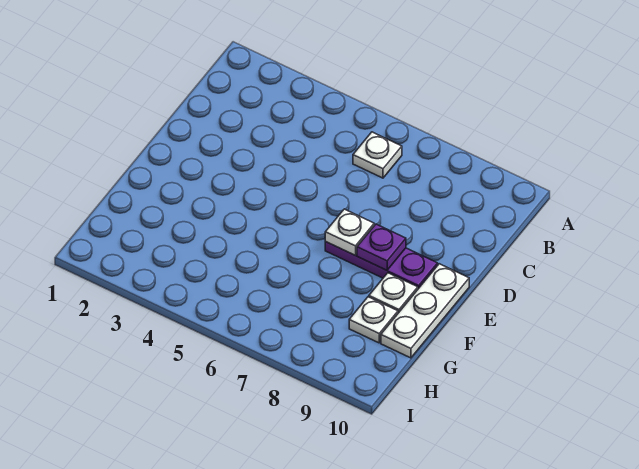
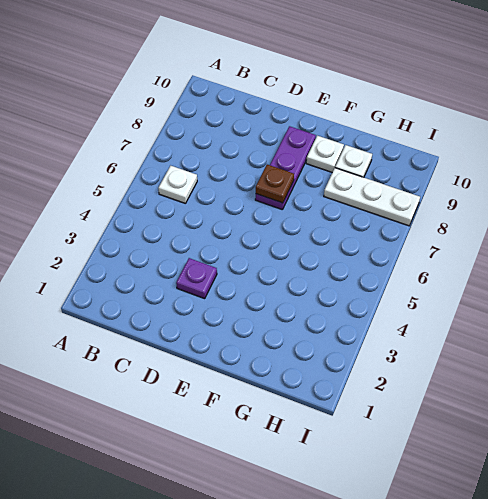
white 1x1 plate [325,209,374,255] -> brown 1x1 plate [256,165,294,203]
purple 1x1 plate [357,224,406,270] -> purple 1x1 plate moved to [176,258,217,299]
white 1x3 plate [381,264,469,358] -> white 1x3 plate moved to [324,168,420,226]

